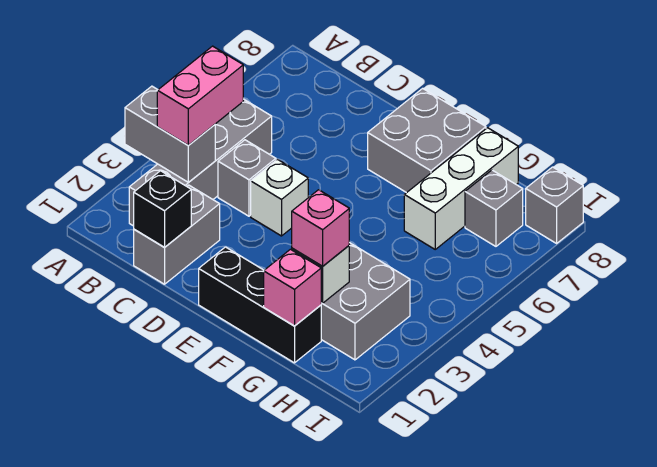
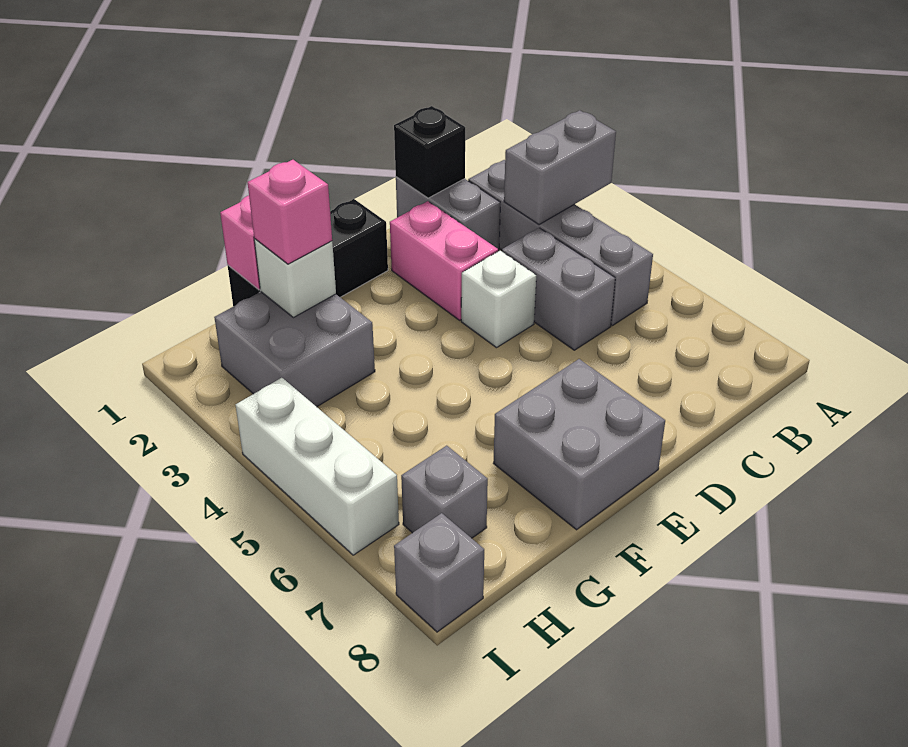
pink 1x2 brick [157,46,243,146] -> pink 1x2 brick moved to [390,201,498,320]
grey 1x1 brick [218,140,276,216] -> grey 1x2 brick [502,228,615,350]
white 1x3 brick [404,128,518,249] -> white 1x3 brick moved to [236,378,399,555]

